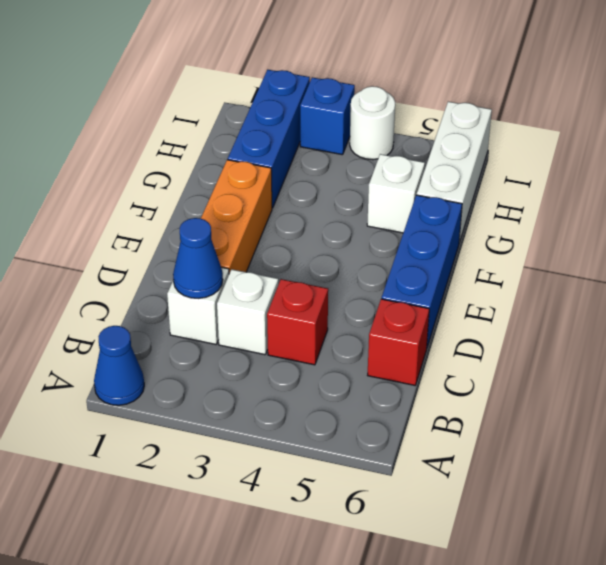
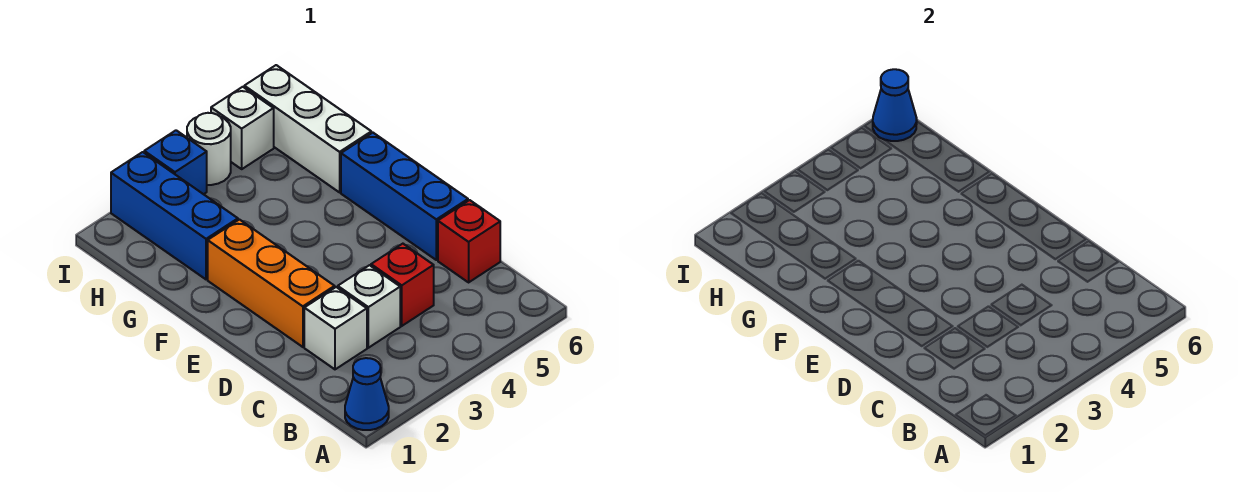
blue 1x1 cone [173,218,223,298] -> blue 1x1 cone moved to [873,69,917,141]
white 1x1 brick [367,154,425,233] -> white 1x1 brick moved to [211,87,274,169]

